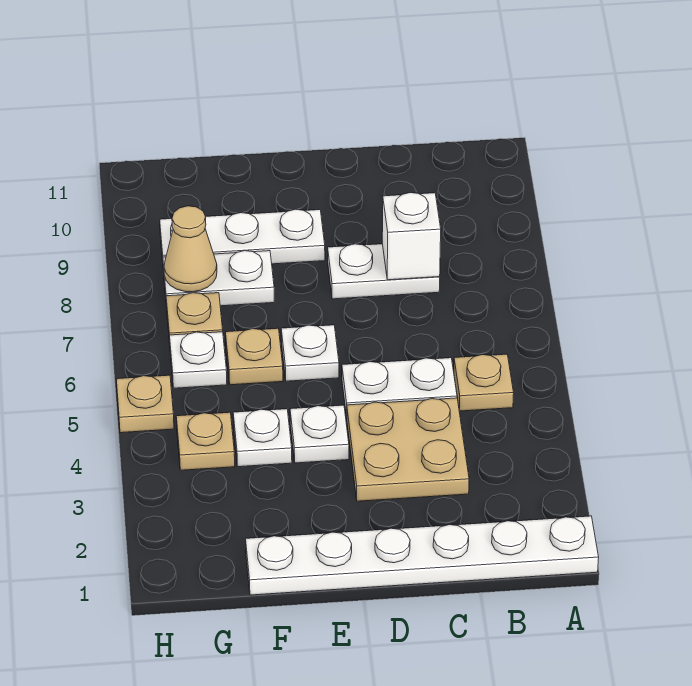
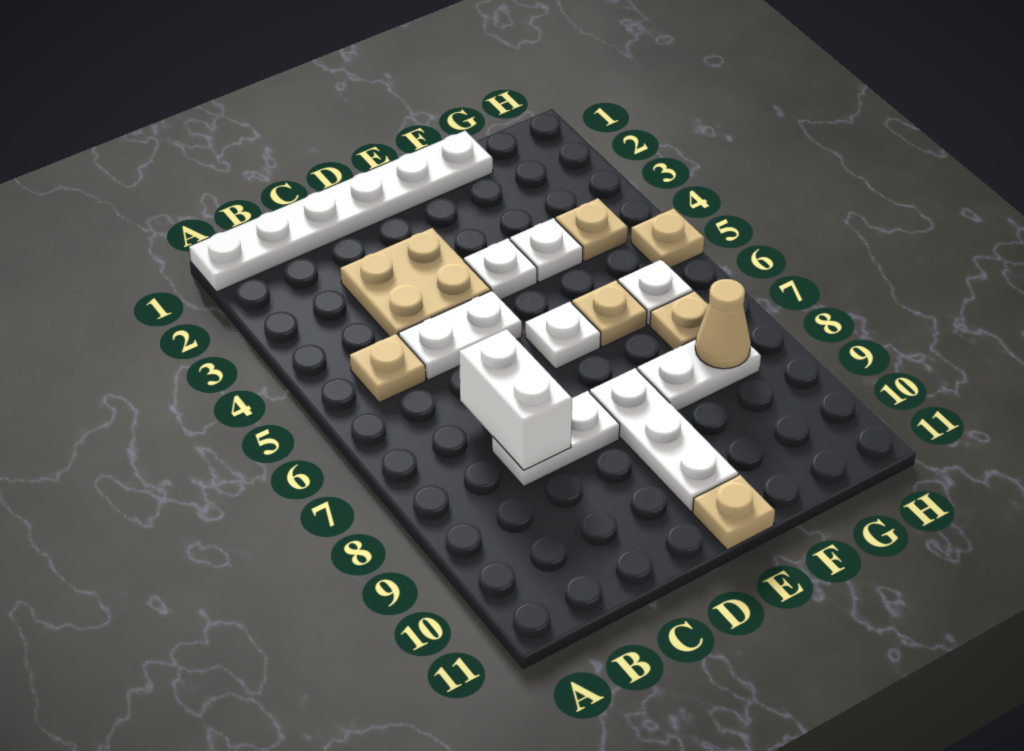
white 1x1 brick [382,193,441,280] -> white 1x2 brick [459,329,572,470]
white 1x3 plate [160,209,325,264] -> white 1x3 plate turned to [590,368,738,512]
none -> tan 1x1 plate [693,475,775,550]

